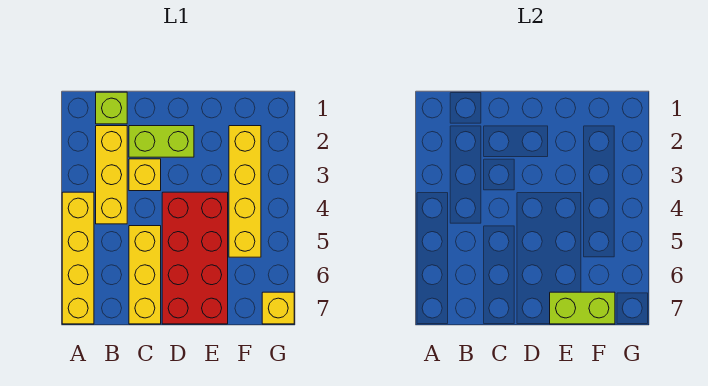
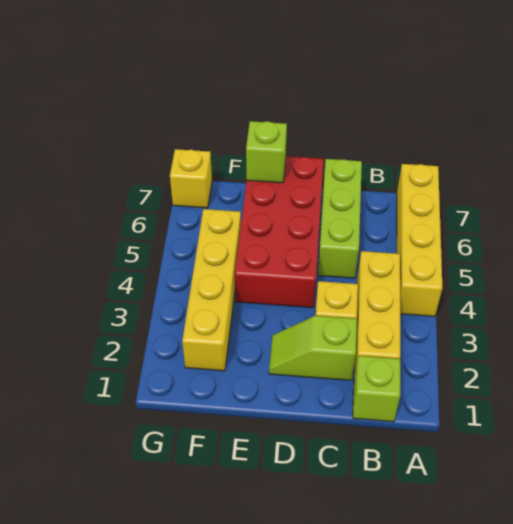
lime 1x2 brick [129,126,194,157] -> lime 1x2 slope [269,316,357,380]
yellow 1x3 brick [129,226,161,324] -> lime 1x3 brick [318,159,362,278]
lime 1x2 brick [550,292,615,324] -> lime 1x1 brick [246,121,287,183]

